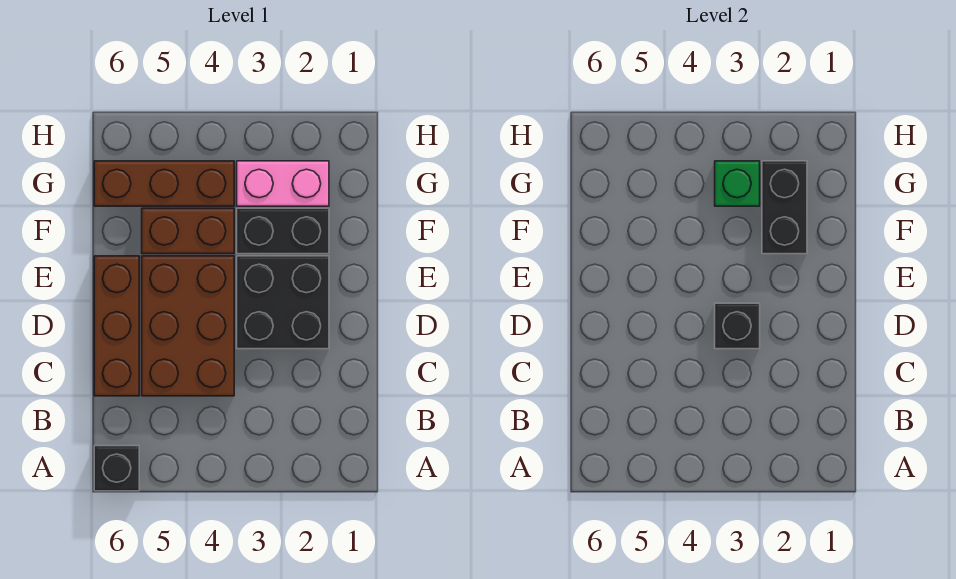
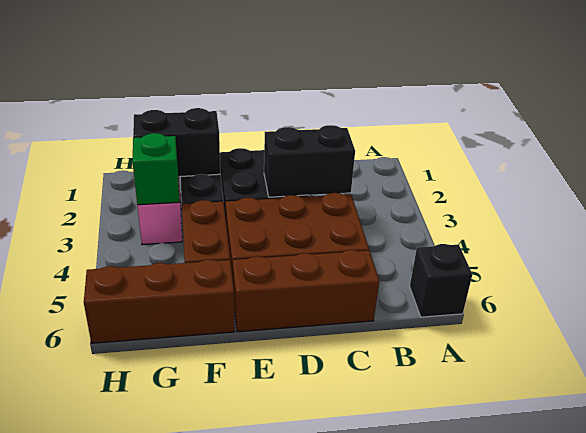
black 1x1 brick [715,303,760,349] -> black 1x2 brick [264,125,355,197]
brown 1x3 brick [94,161,234,206] -> brown 1x3 brick turned to [84,260,235,343]

